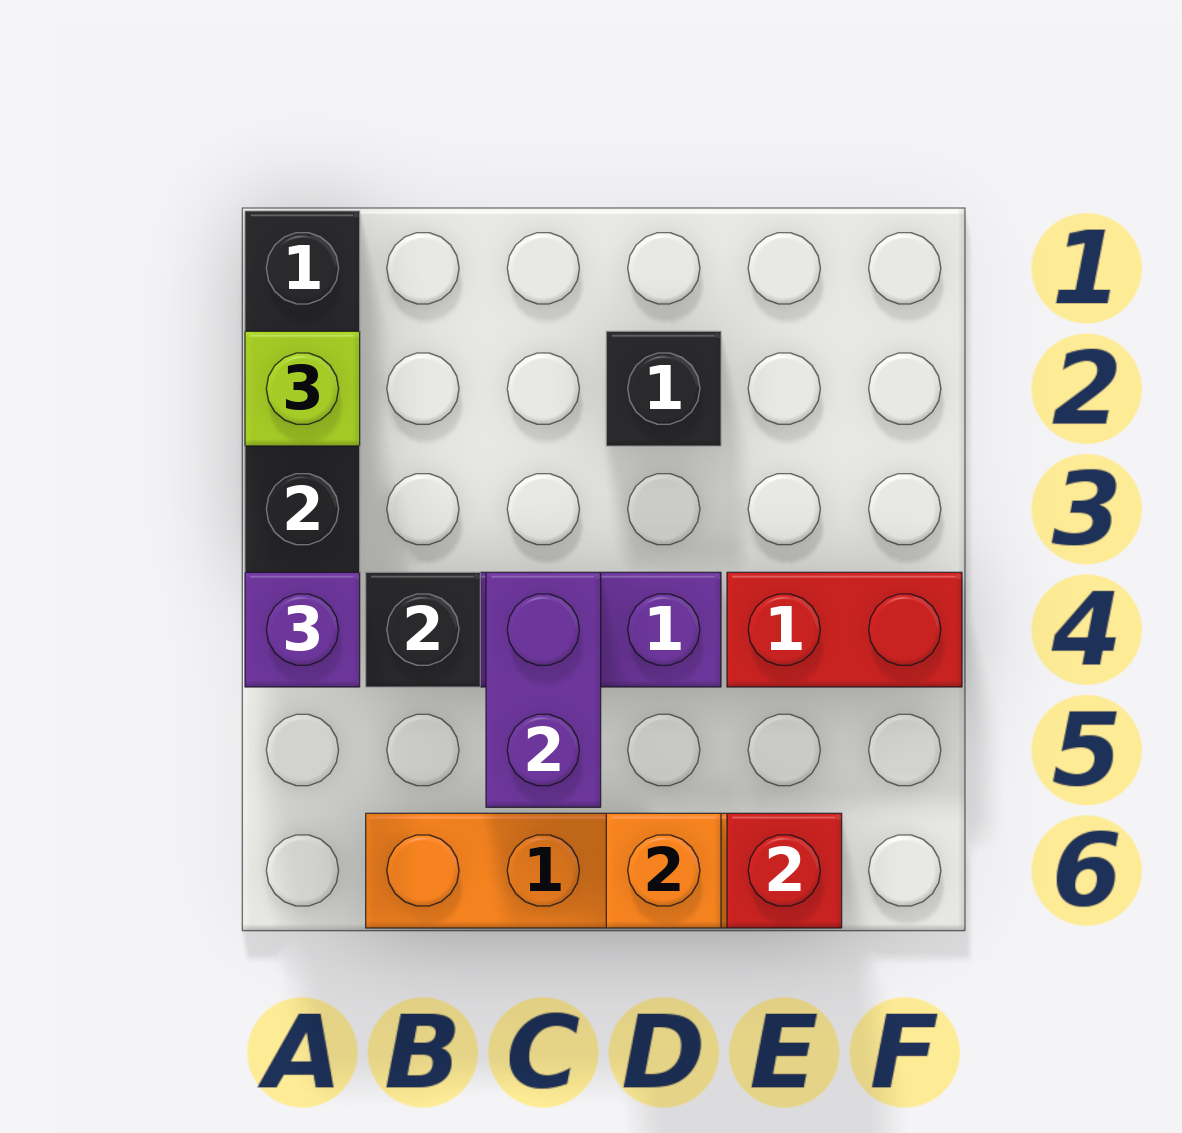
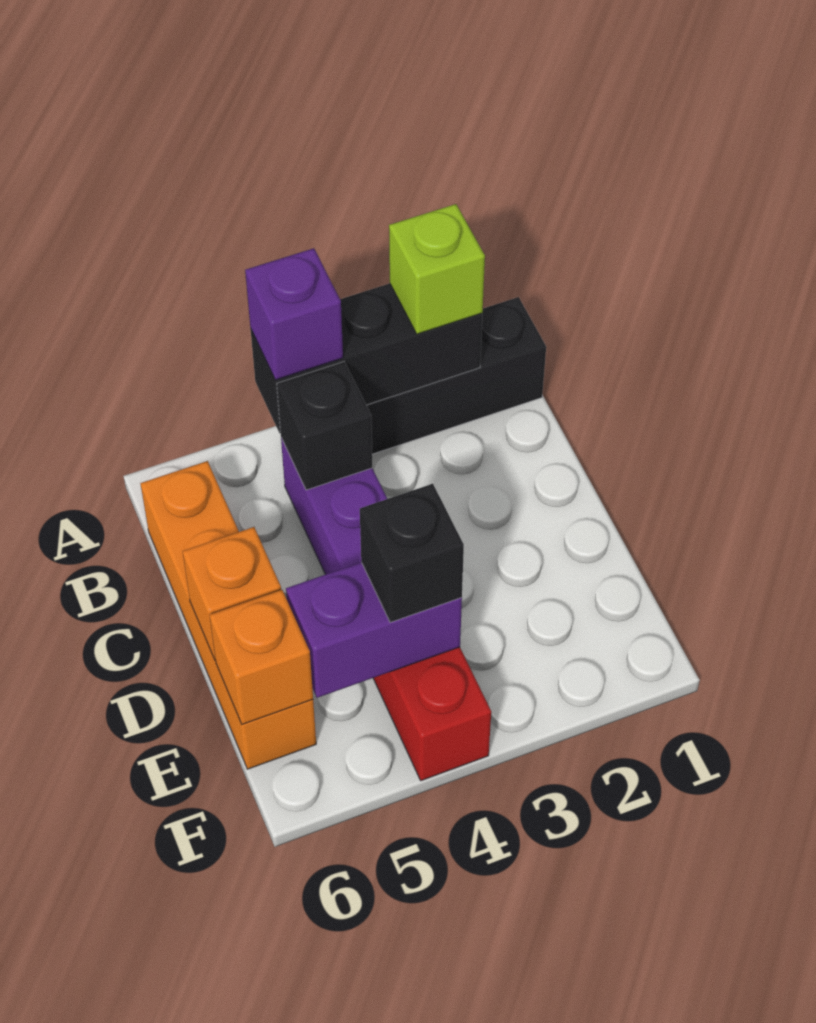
purple 1x2 brick [486,572,601,807] -> purple 1x2 brick moved to [286,562,462,698]
black 1x1 brick [606,331,721,446] -> black 1x1 brick moved to [360,484,464,622]
red 1x1 brick [727,813,842,928] -> orange 1x1 brick [210,590,313,724]

